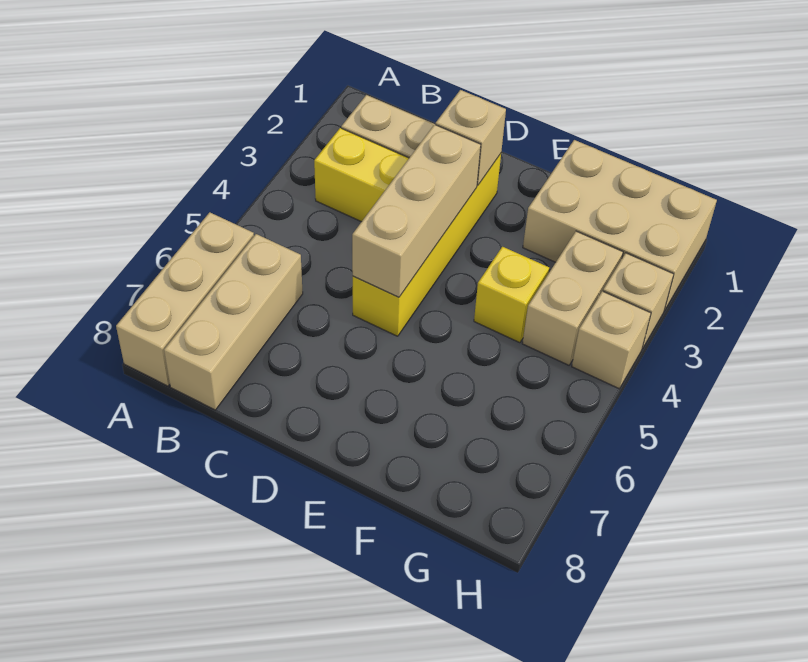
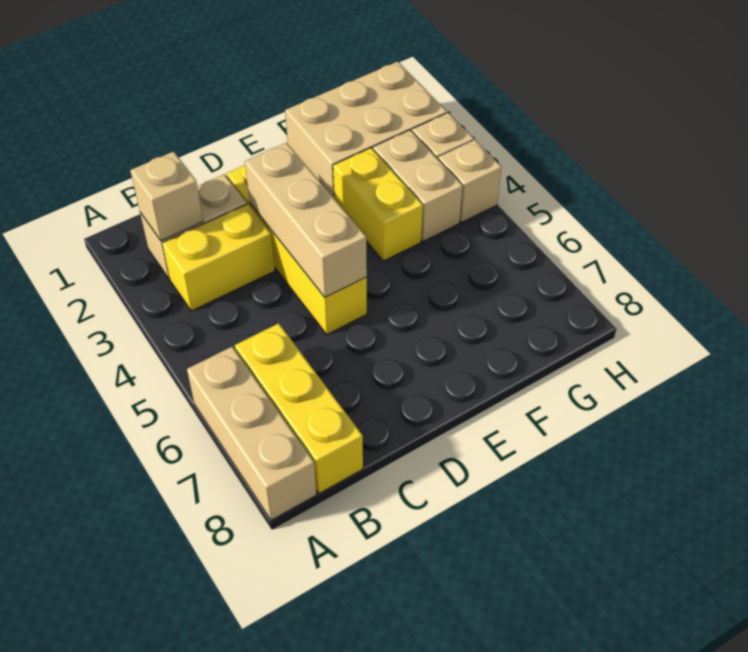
tan 1x3 brick [164,234,303,410] -> yellow 1x3 brick [235,323,363,494]
tan 1x1 brick [436,90,506,185] -> tan 1x1 brick moved to [130,151,203,241]
yellow 1x1 brick [474,247,549,343] -> yellow 1x2 brick [333,148,423,261]

